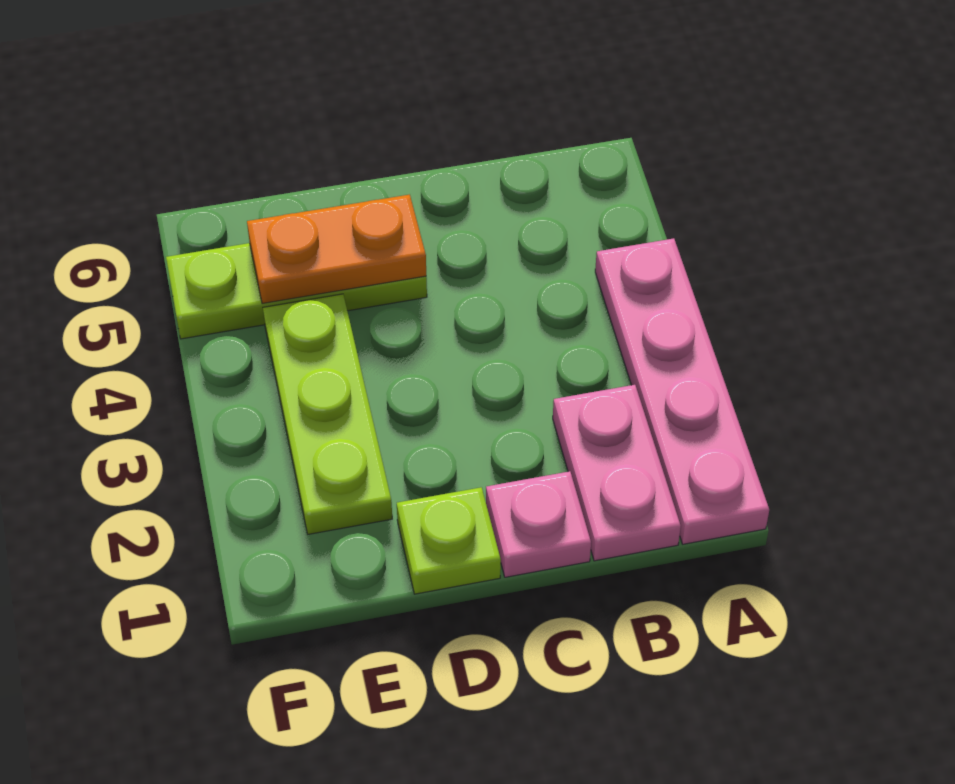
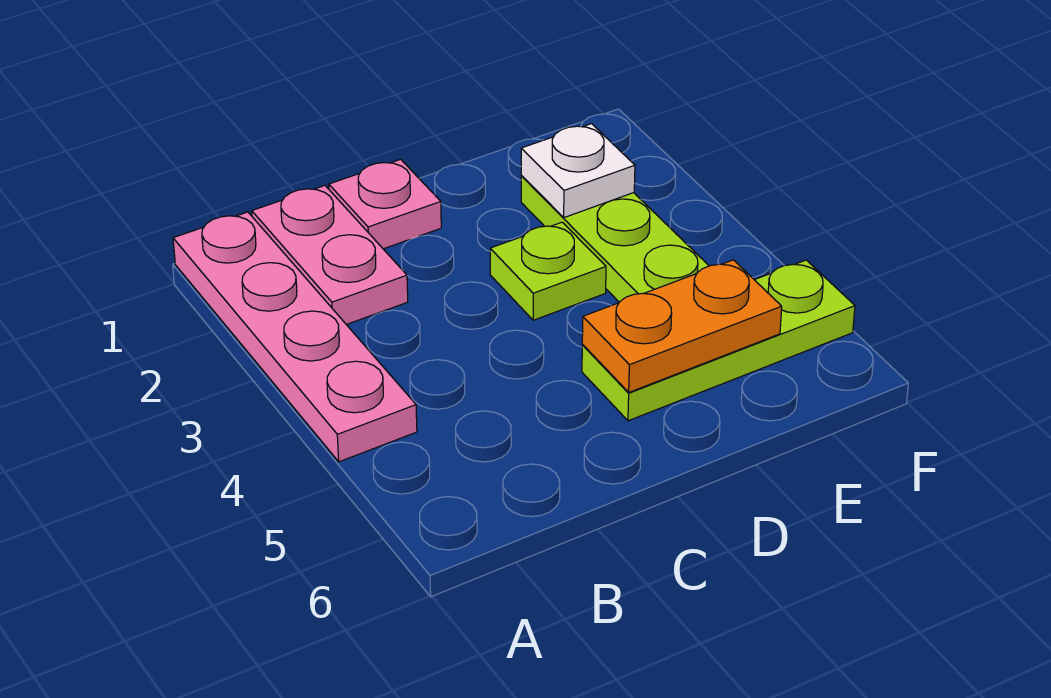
lime 1x1 plate [397,487,501,594] -> lime 1x1 plate moved to [490,222,606,320]
none -> white 1x1 plate [521,124,635,218]

